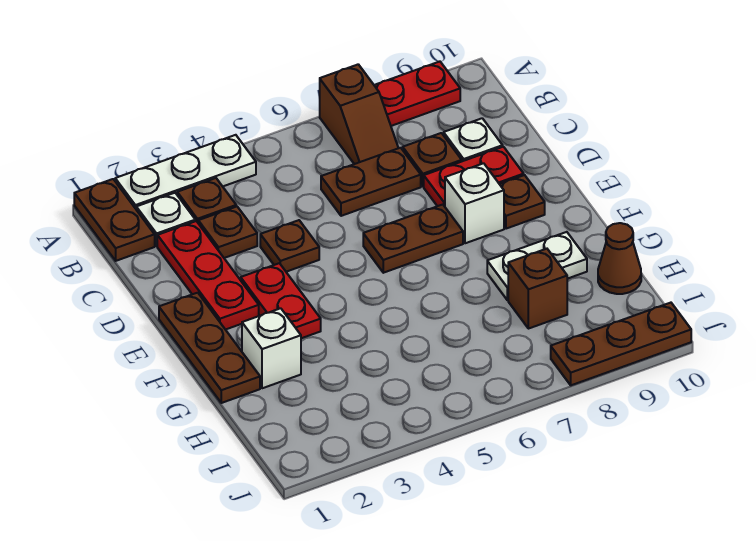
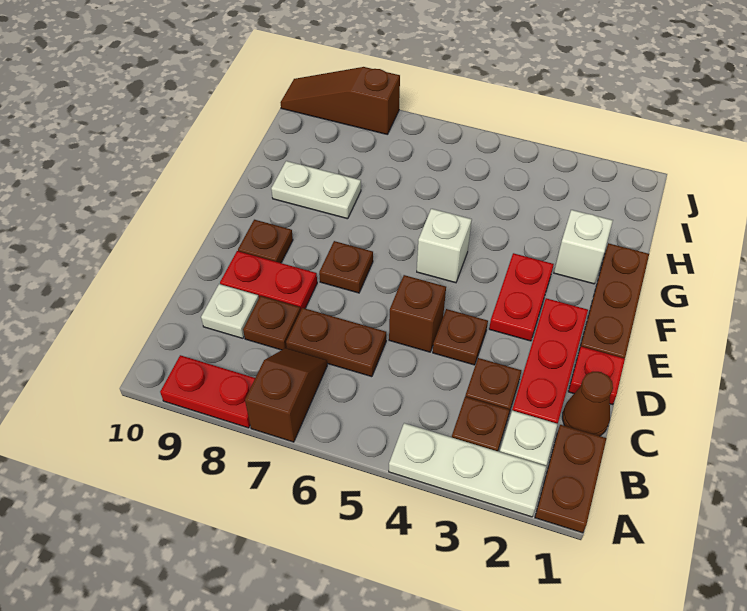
none -> red 1x1 plate [568,346,625,405]
brown 1x2 plate [363,205,463,273] -> brown 1x1 plate [319,241,373,293]
white 1x1 brick [445,163,504,243] -> white 1x1 brick moved to [417,209,472,283]
brown 1x1 brick [508,249,567,329] -> brown 1x1 brick moved to [389,275,446,352]
brown 1x1 cone [598,223,641,294] -> brown 1x1 cone moved to [562,372,613,436]
brown 1x3 plate [551,303,691,385] -> brown 1x3 slope [280,67,400,135]

